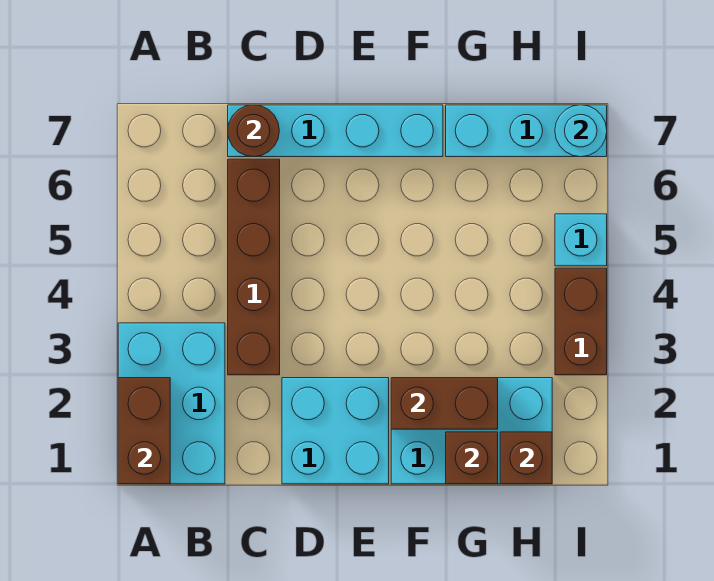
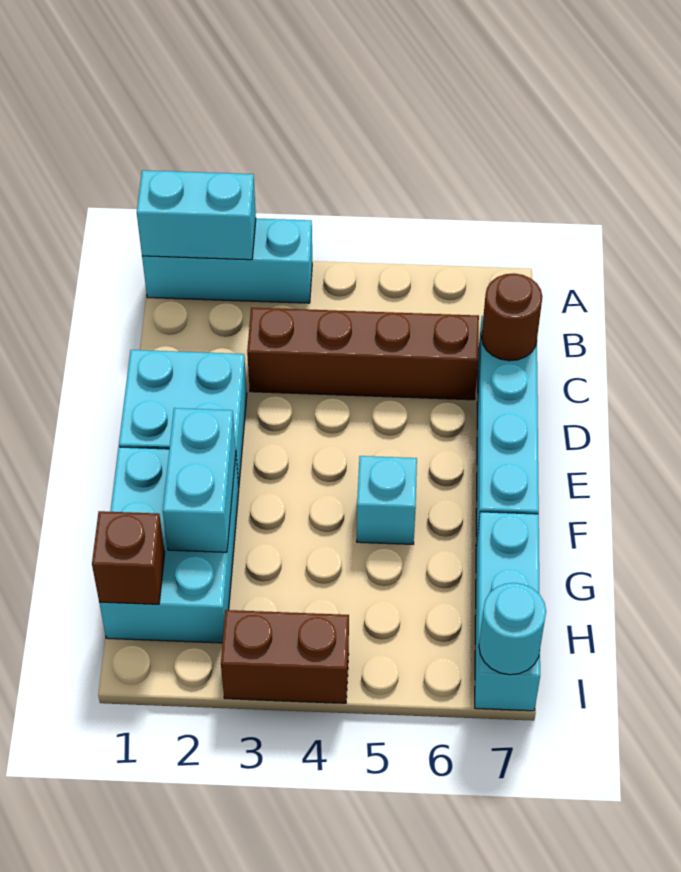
cyan 2x3 brick [118,323,225,484] -> cyan 1x3 brick [142,219,312,303]
brown 1x2 brick [118,378,170,484] -> cyan 1x2 brick [137,170,256,260]
brown 1x2 brick [391,378,498,429] -> cyan 1x2 brick [163,408,236,552]
brown 1x1 brick [446,432,498,484] -> none
cyan 1x1 brick [555,214,607,266] -> cyan 1x1 brick moved to [357,456,417,544]

